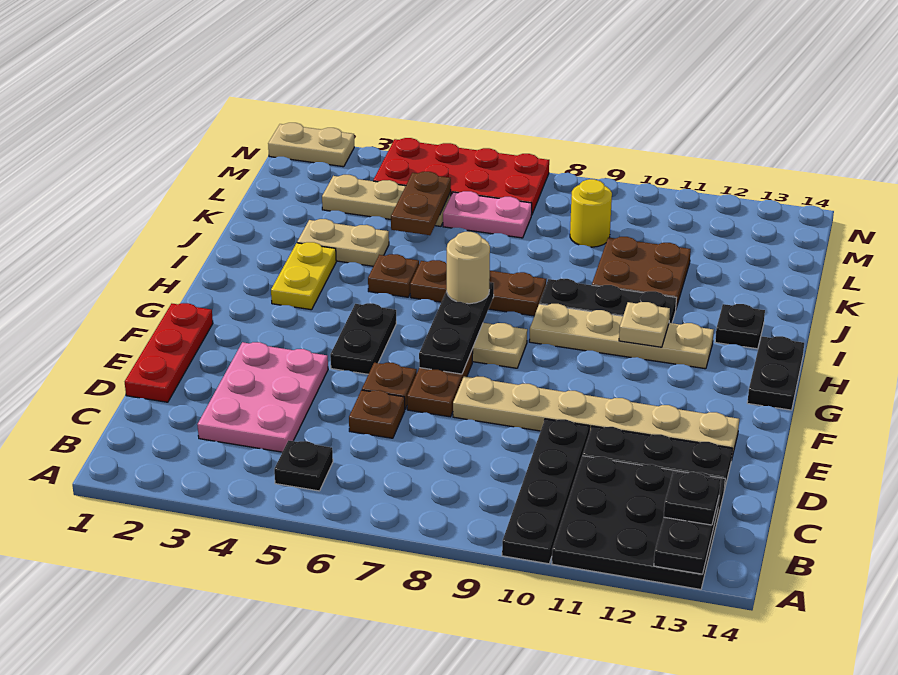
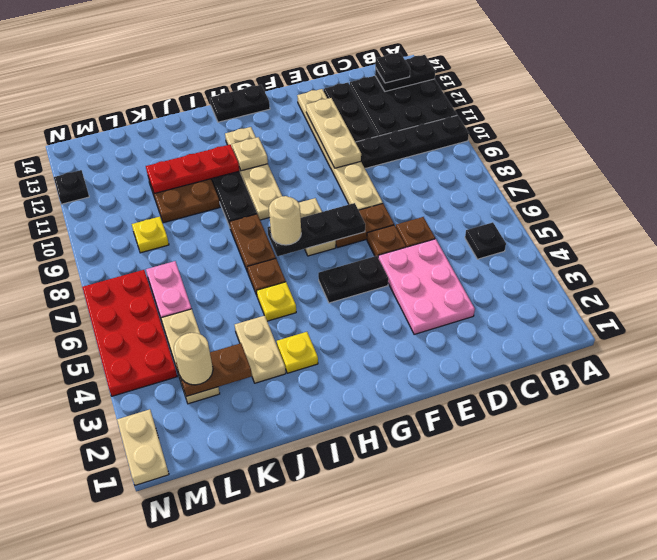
pink 2x3 plate [198,342,328,452] -> pink 2x3 plate turned to [378,239,475,335]
red 1x3 plate [125,303,213,402] -> red 1x3 plate moved to [146,145,239,194]
none -> tan 1x3 plate [306,98,361,168]
yellow 1x2 plate [271,242,336,310] -> yellow 1x1 plate [277,332,318,373]
brown 1x1 plate [368,254,419,297] -> yellow 1x1 plate [257,282,296,321]
black 1x1 plate [715,304,765,349] -> black 1x1 plate moved to [54,170,89,204]
brown 1x2 plate [391,172,451,235] -> brown 1x2 plate moved to [176,343,252,397]
none -> tan 1x1 round brick [174,333,213,385]
yellow 1x1 round brick [570,179,612,247] -> yellow 1x1 plate [132,217,169,253]

